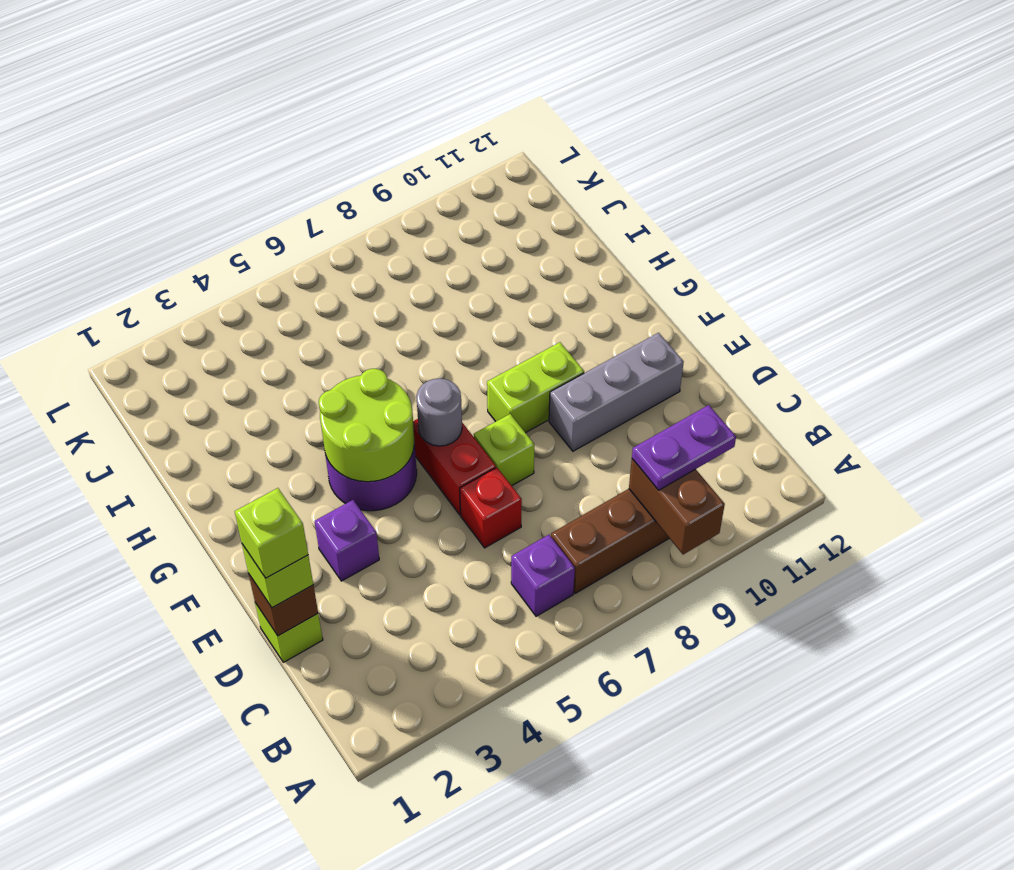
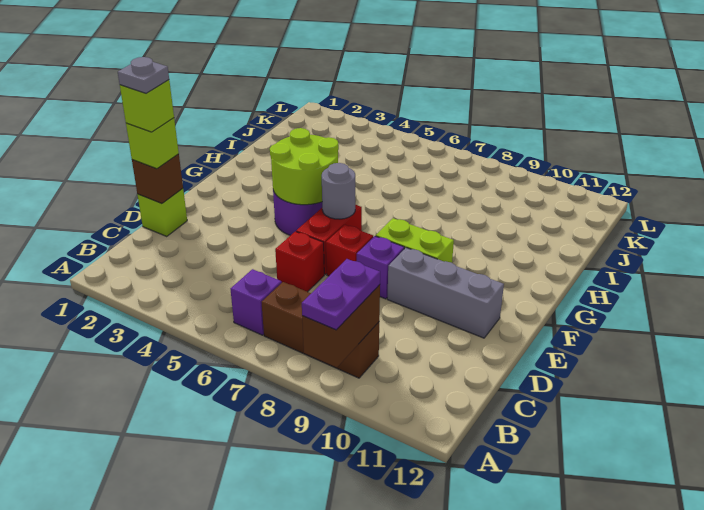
purple 1x2 plate [632,405,736,490] -> purple 1x2 plate turned to [302,259,380,330]
none -> grey 1x1 plate [118,57,169,93]
purple 1x1 brick [315,500,379,581] -> purple 1x1 brick moved to [357,236,404,299]
lime 1x1 brick [474,414,534,486] -> red 1x1 brick [326,225,373,276]

